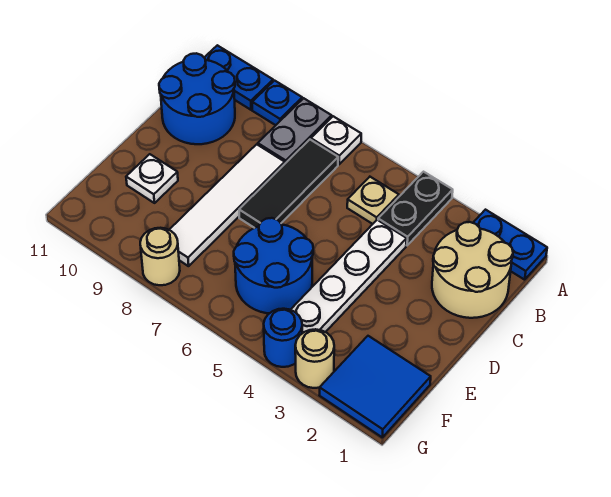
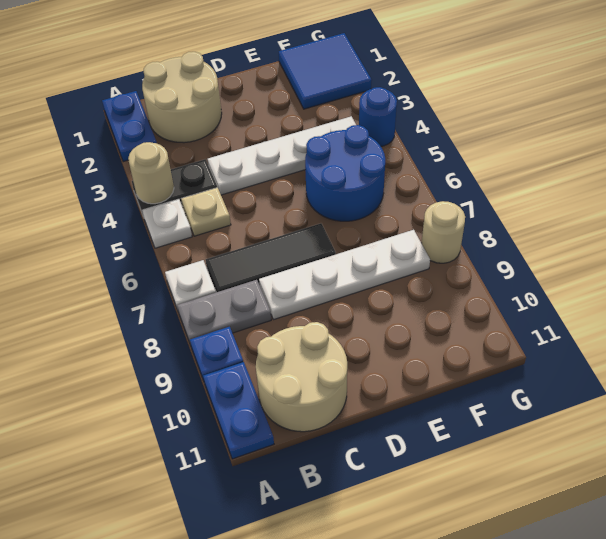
blue 2x2 round brick [159,53,235,144] -> tan 2x2 round brick [256,322,347,432]
white 1x4 tile [169,144,285,266] -> white 1x4 plate [259,230,430,320]
white 1x1 plate [126,154,178,203] -> white 1x1 plate moved to [142,199,192,248]
tan 1x1 round brick [295,329,334,388] -> tan 1x1 round brick moved to [128,142,174,204]

